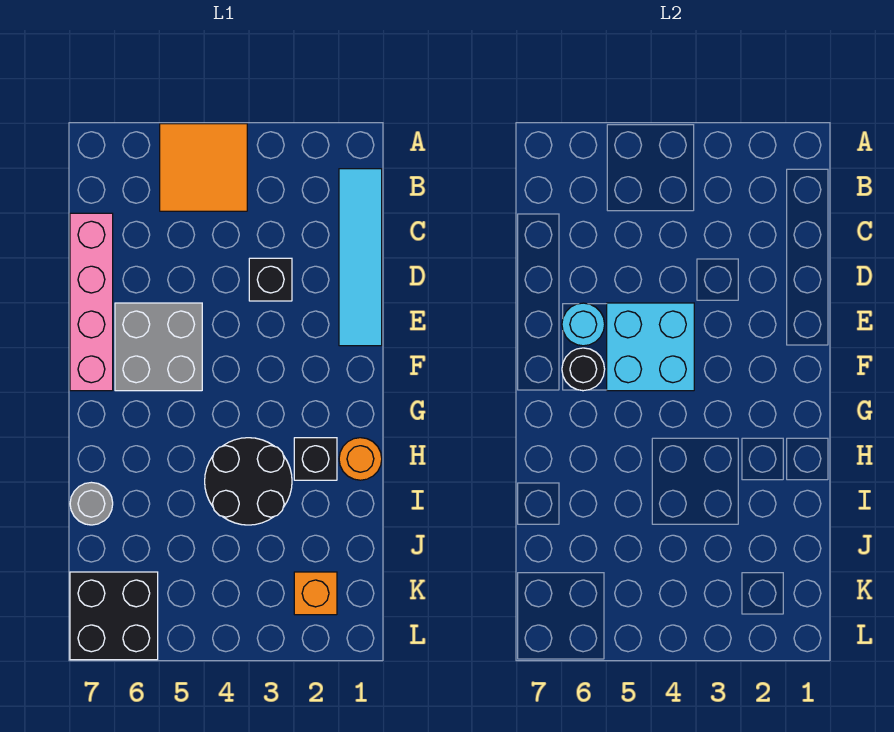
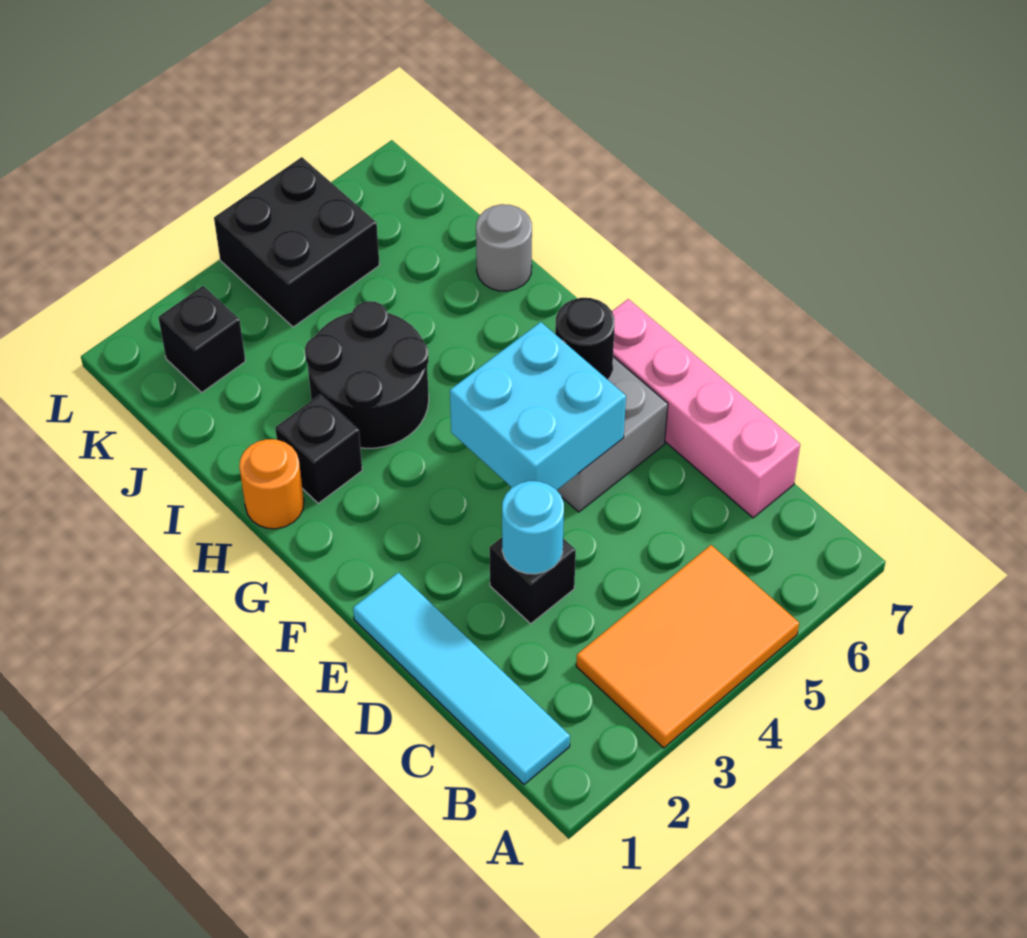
orange 2x2 tile [160,124,247,211] -> orange 2x3 tile [576,545,799,748]
cyan 1x1 round brick [562,303,605,346] -> cyan 1x1 round brick moved to [502,481,564,574]
orange 1x1 brick [294,572,337,615] -> black 1x1 brick [158,286,245,392]
black 2x2 brick [70,572,158,660] -> black 2x2 brick moved to [214,157,379,327]

